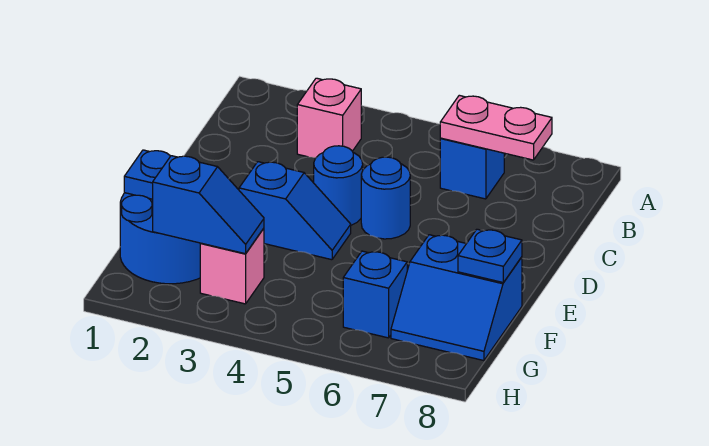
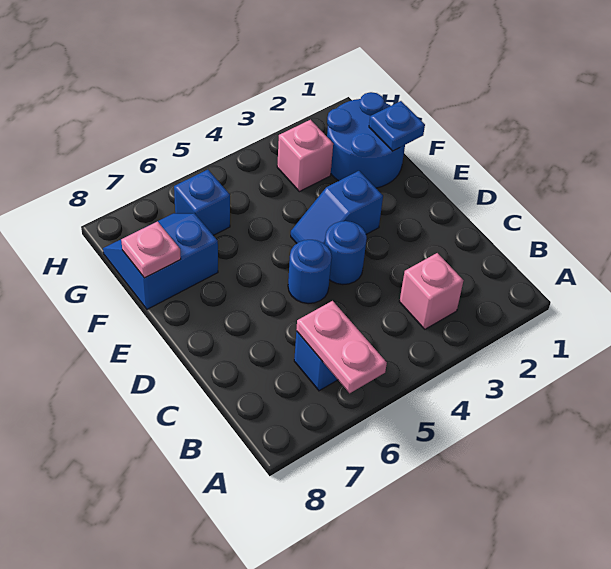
pink 1x2 plate [440,95,552,160] -> pink 1x2 plate turned to [296,301,387,393]
blue 1x1 plate [458,229,522,283] -> pink 1x1 plate [121,221,181,278]
blue 1x2 slope [153,156,264,254] -> none

